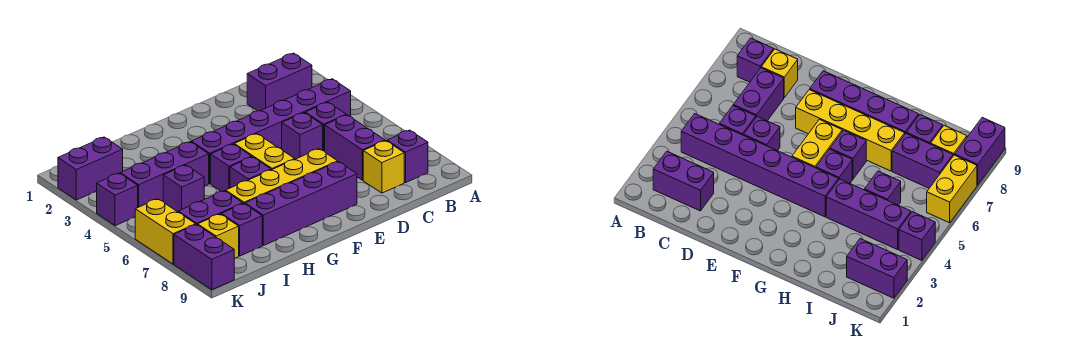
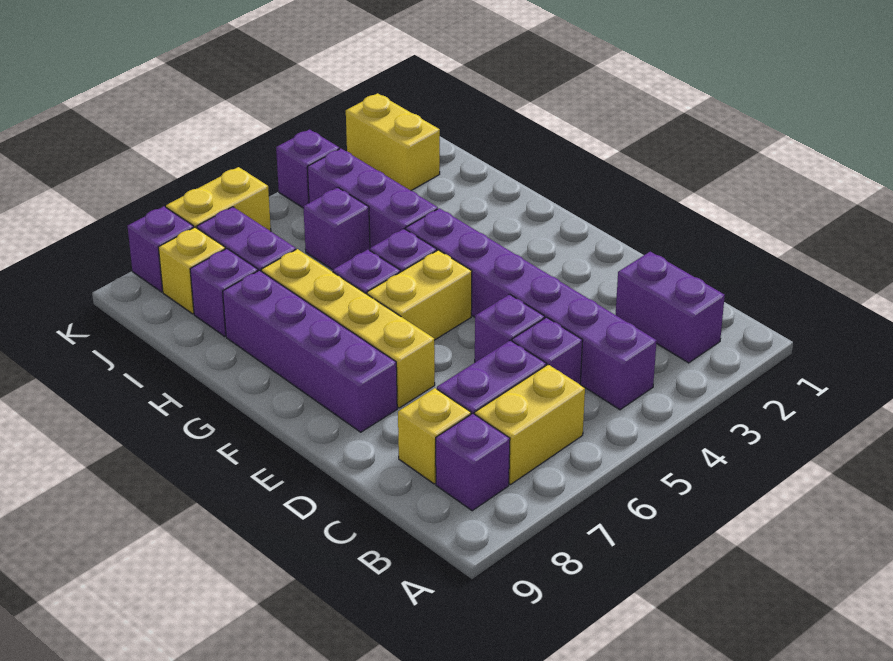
none -> yellow 1x2 brick [475,365,585,484]
purple 1x2 brick [58,137,123,200] -> yellow 1x2 brick [346,93,440,191]
purple 1x2 brick [174,224,234,290] -> purple 1x1 brick [128,206,194,292]

